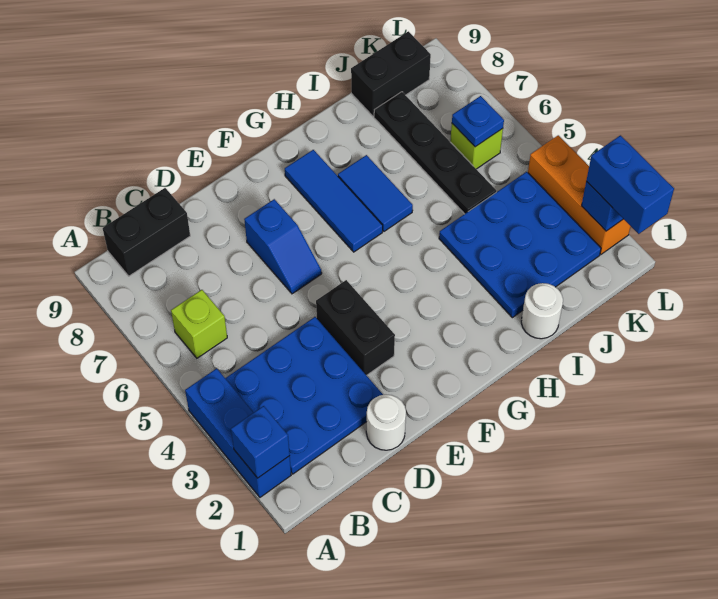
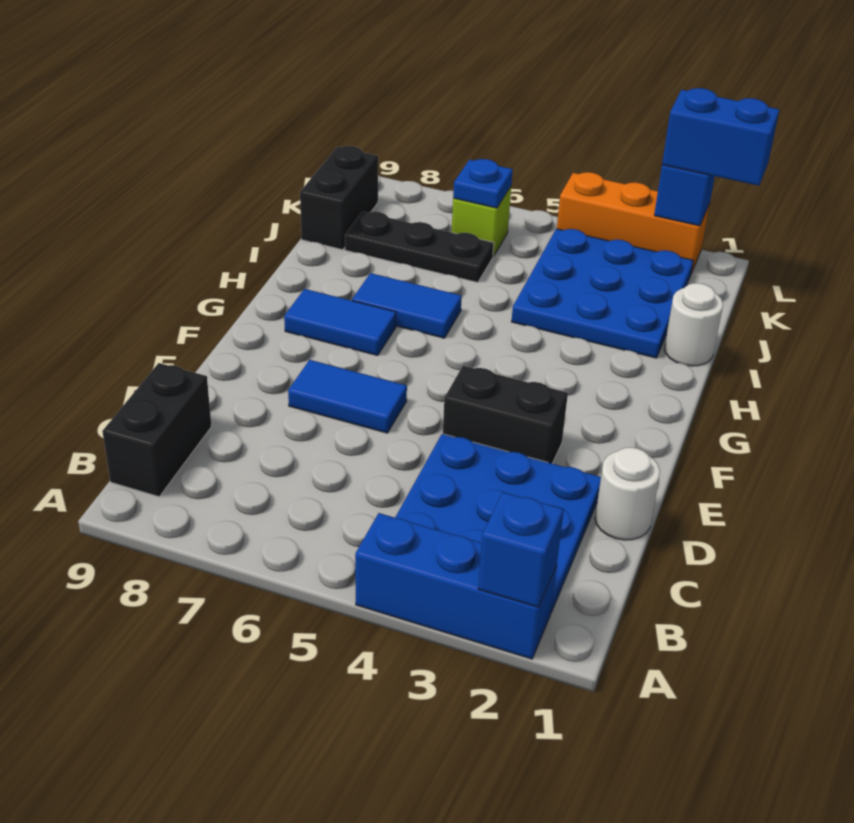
lime 1x1 brick [171,290,227,358] -> none
blue 1x2 slope [244,199,322,294] -> blue 1x2 tile [288,360,407,433]
blue 1x3 tile [285,150,383,252] -> blue 1x2 tile [284,289,396,356]
black 1x4 plate [374,92,496,214] -> black 1x3 plate [345,212,494,282]

